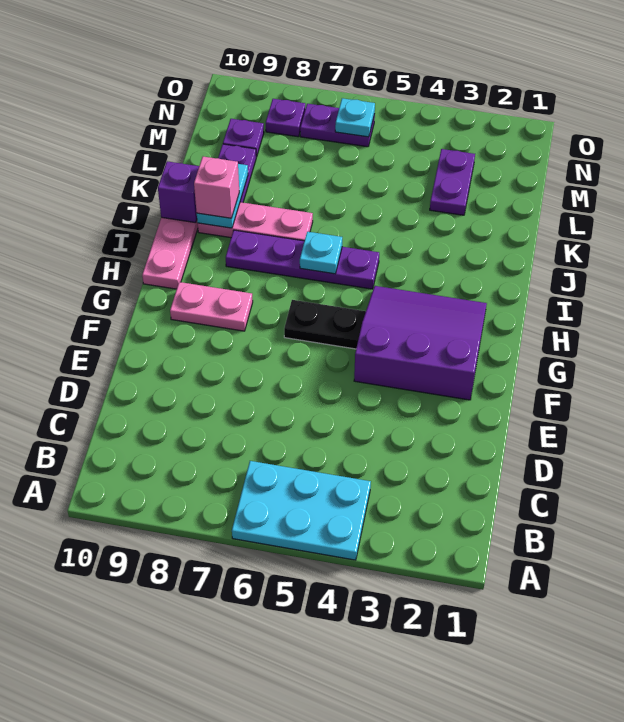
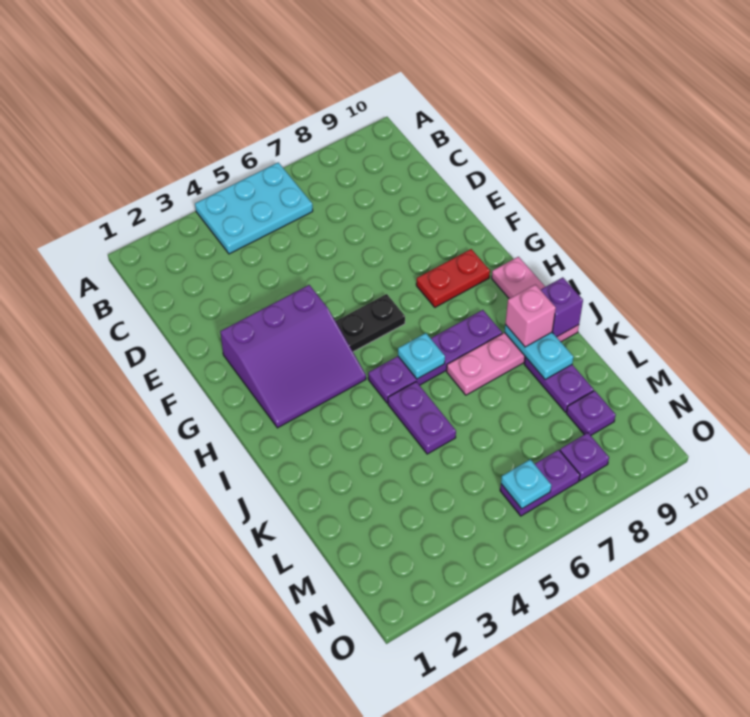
pink 1x2 plate [170,282,253,331] -> red 1x2 plate [416,249,490,307]
purple 1x2 plate [430,149,475,215] -> purple 1x2 plate moved to [388,382,456,454]

